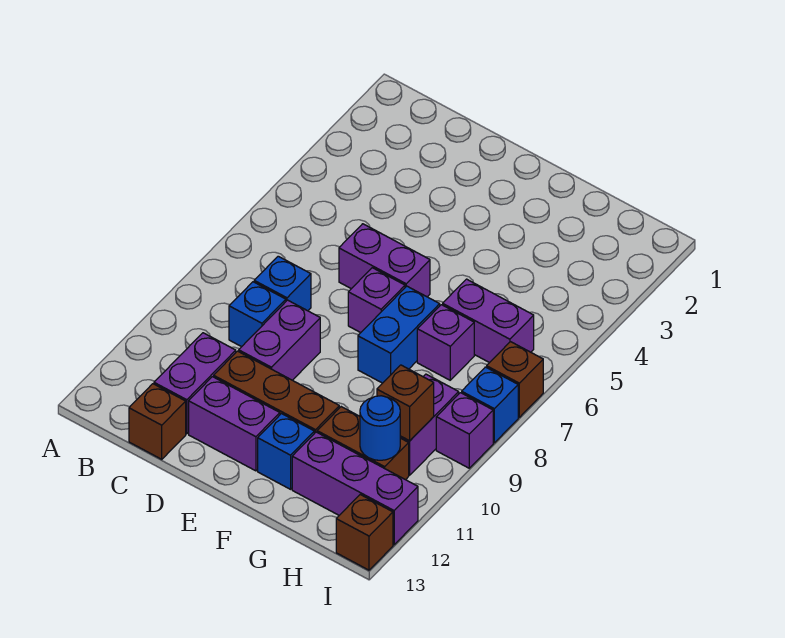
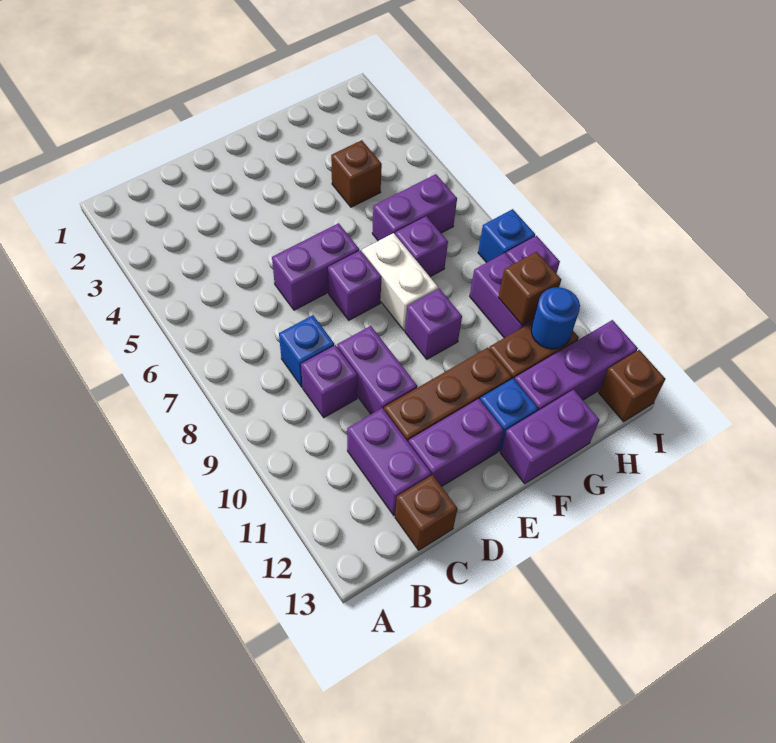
blue 1x1 brick [229,282,286,347] -> purple 1x1 brick [301,345,357,418]
blue 1x2 brick [358,286,440,383] -> white 1x2 brick [362,233,438,331]
none -> purple 1x1 brick [405,289,462,359]
none -> purple 1x2 brick [500,390,599,484]
brown 1x1 brick [487,342,543,417] -> brown 1x1 brick moved to [331,140,382,207]

